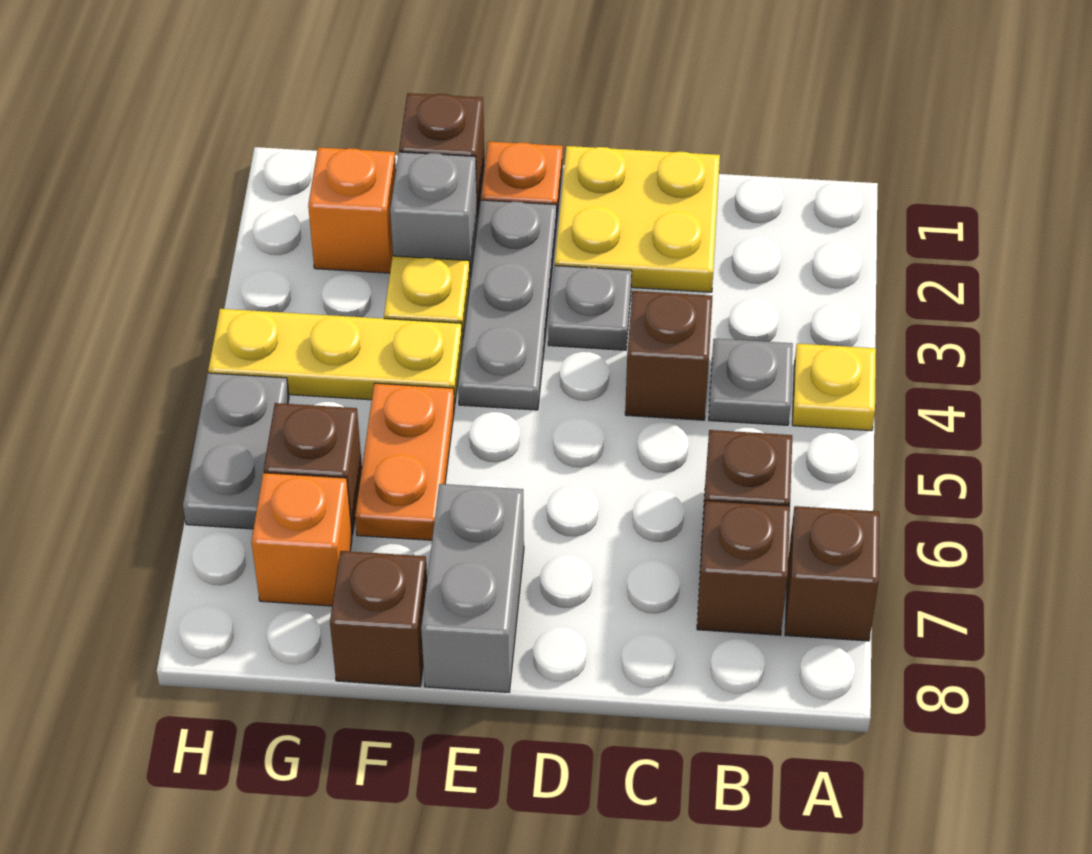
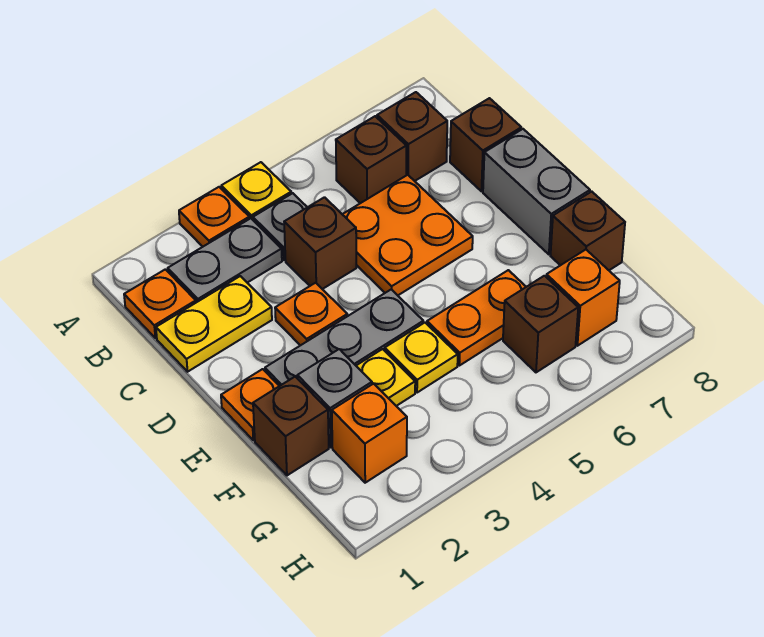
none -> orange 1x1 plate [179,187,249,247]
brown 1x1 brick [785,506,879,641] -> brown 1x1 brick moved to [450,98,521,191]
none -> orange 1x1 plate [124,269,196,338]
yellow 2x2 plate [555,146,720,292] -> yellow 1x2 plate [156,276,272,372]
none -> orange 2x2 plate [342,175,473,295]
grey 1x1 plate [548,266,632,350] -> orange 1x1 plate [275,283,347,346]
grey 1x2 brick [421,484,524,692] -> grey 1x2 brick turned to [483,129,590,254]
yellow 1x3 plate [208,309,462,405] -> yellow 1x1 plate [385,323,458,393]
grey 1x2 plate [183,373,289,529] -> grey 1x2 plate moved to [168,218,282,302]

